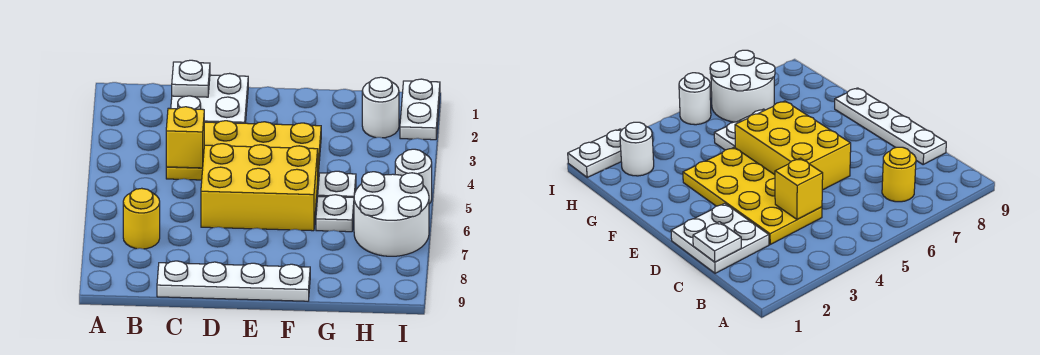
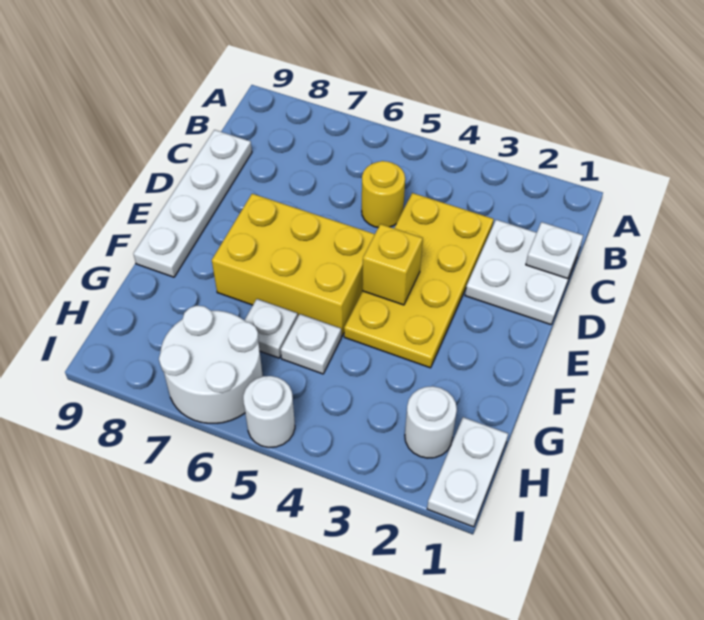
yellow 1x1 round brick [123,188,160,249] -> yellow 1x1 round brick moved to [362,161,405,227]
yellow 1x1 brick [166,107,204,168] -> yellow 1x1 brick moved to [362,224,423,305]
yellow 2x3 brick [201,144,318,231] -> yellow 2x3 brick turned to [212,194,375,336]
white 1x2 plate [400,79,440,140] -> white 1x2 plate turned to [427,417,508,527]

